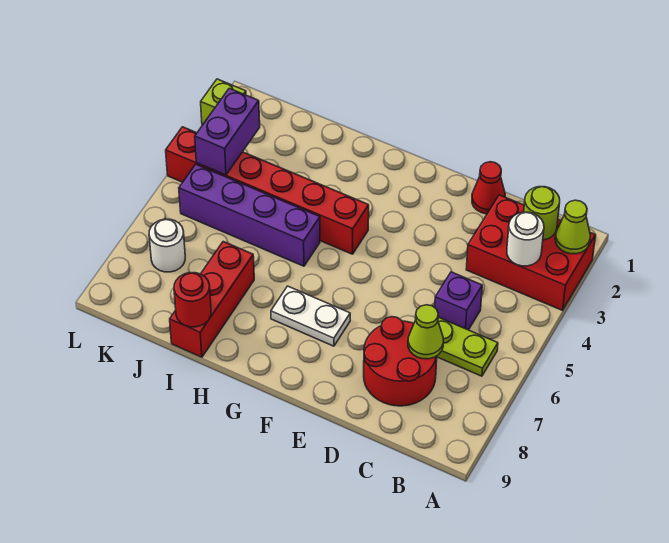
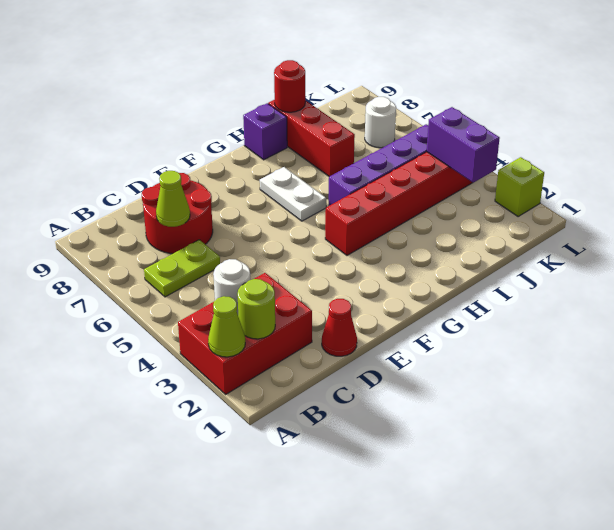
purple 1x1 brick [435,272,482,330] -> purple 1x1 brick moved to [243,103,287,160]
white 1x2 plate [271,286,350,346] -> white 1x2 plate turned to [260,167,326,221]

